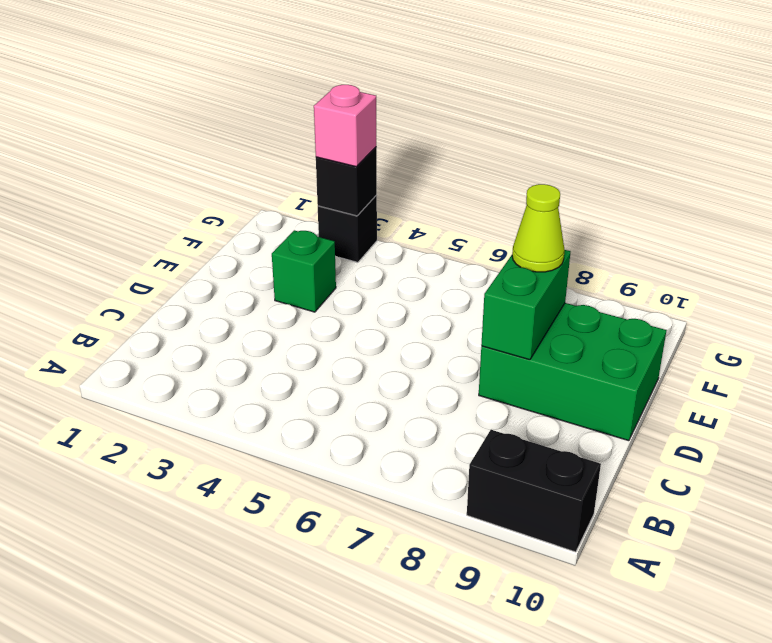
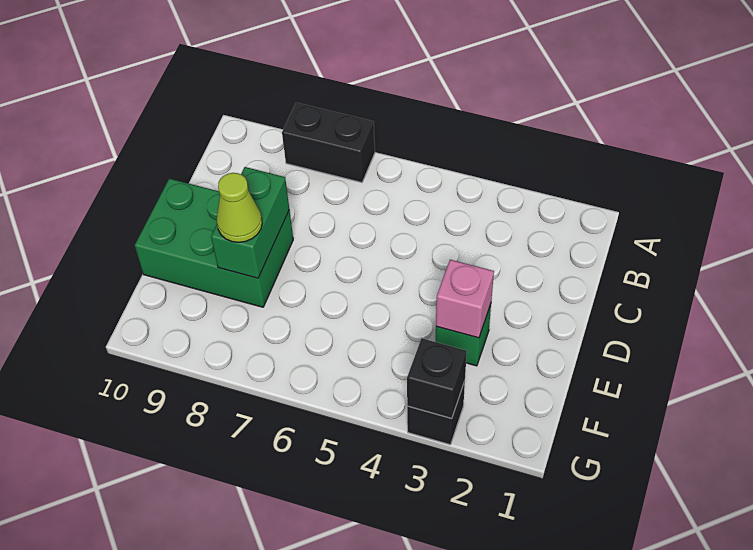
black 1x2 brick [467,430,601,552] -> black 1x2 brick moved to [282,103,375,183]
pink 1x1 brick [314,85,376,167] -> pink 1x1 brick moved to [436,260,494,338]

